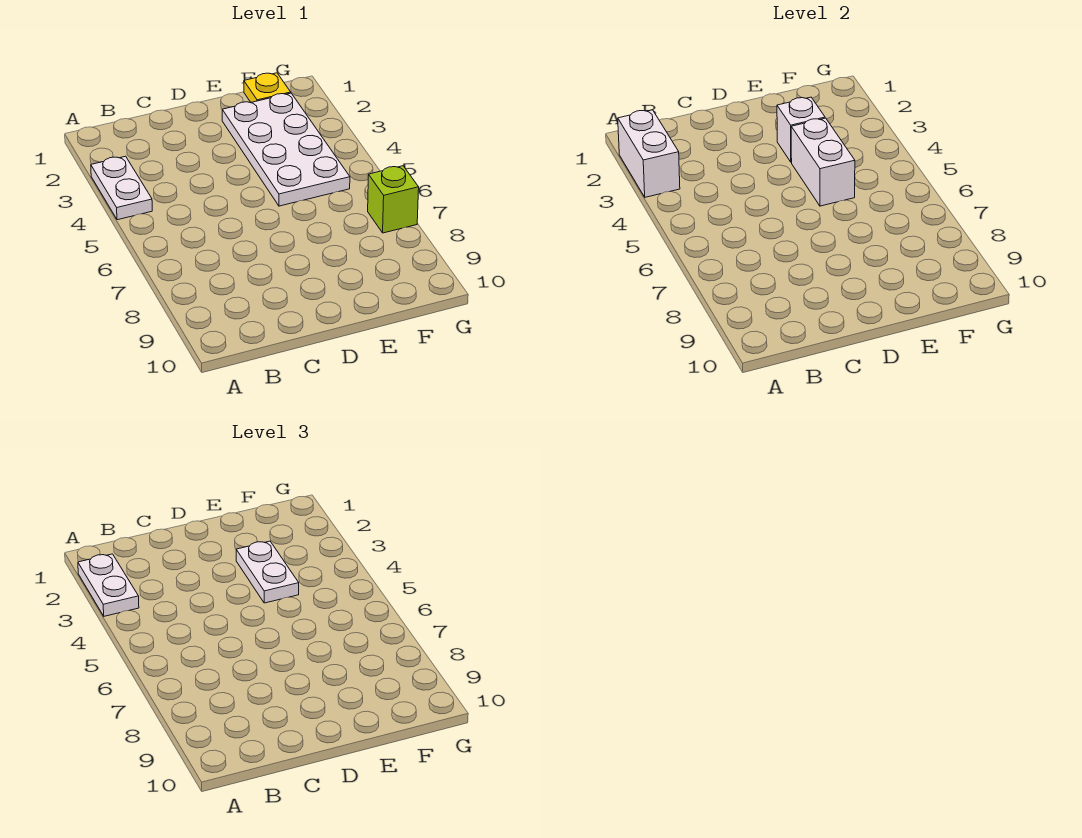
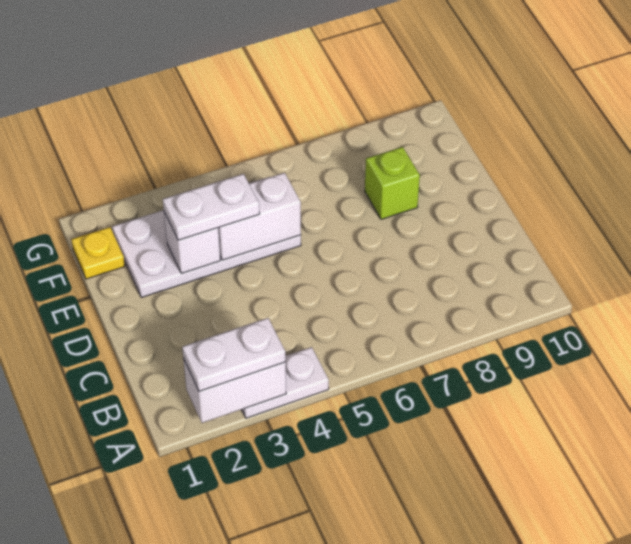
lime 1x1 brick [368,166,419,233] -> lime 1x1 brick moved to [365,147,420,219]

